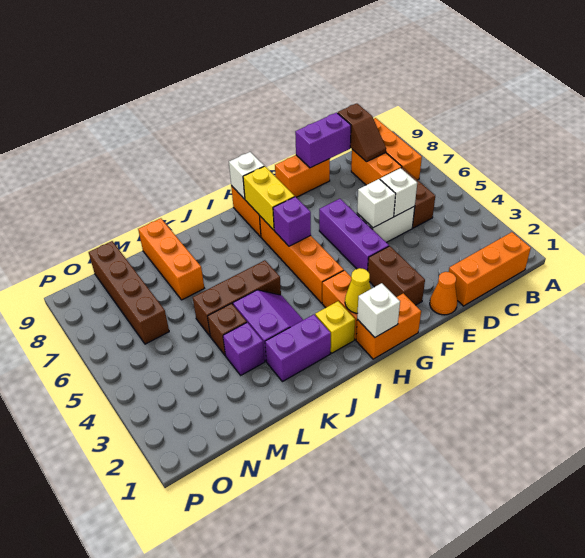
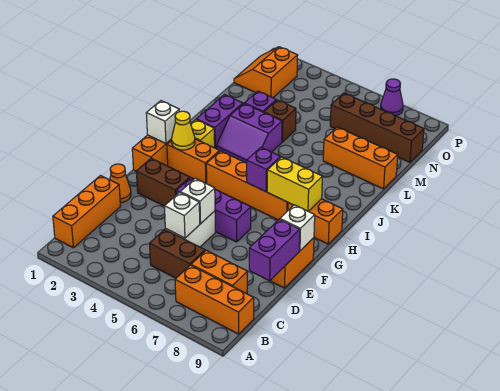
brown 1x2 slope [338,103,386,162] -> none
white 1x1 brick [229,152,264,199] -> white 1x1 brick moved to [280,205,315,251]
brown 1x3 brick [193,260,281,336] -> none
none -> orange 2x2 slope [234,47,298,98]
none -> purple 1x1 cone [381,79,403,116]

